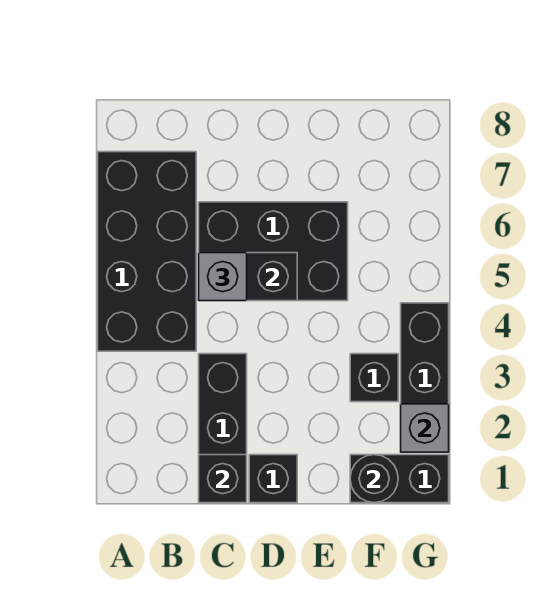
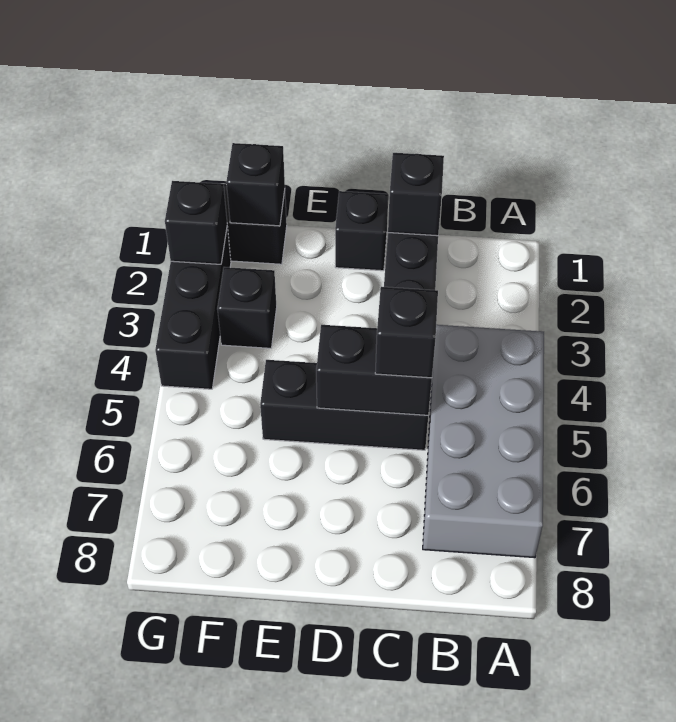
black 2x4 brick [98,152,196,351] -> grey 2x4 brick [423,325,544,558]
black 2x3 brick [199,202,348,301] -> black 1x3 brick [260,360,428,450]
grey 1x1 brick [199,253,247,301] -> black 1x1 brick [375,287,438,378]
black 1x1 round brick [350,455,398,503] -> black 1x1 brick [226,143,285,226]
grey 1x1 brick [401,404,449,452] -> black 1x1 brick [165,181,227,264]

